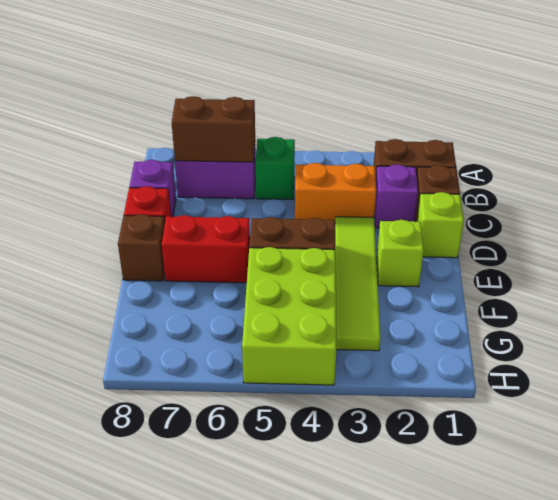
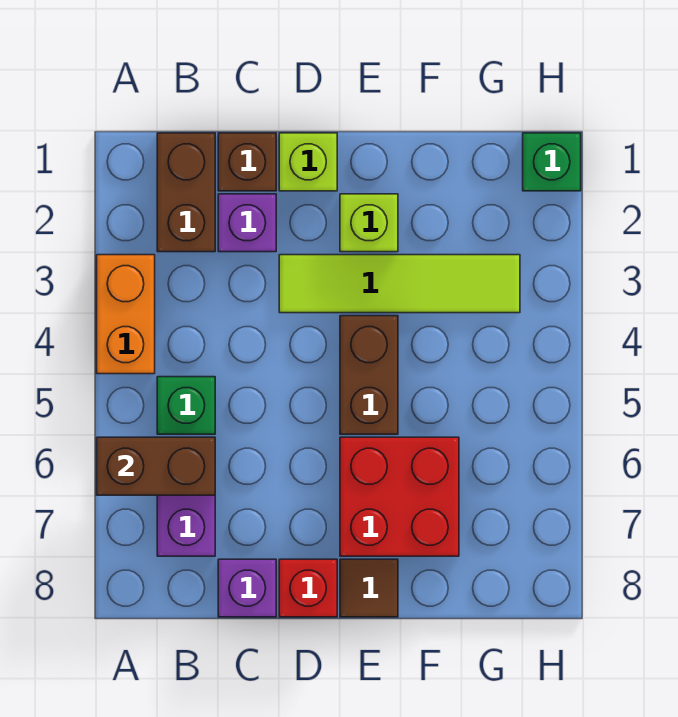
brown 1x2 brick [172,96,255,162] -> brown 1x2 brick turned to [97,437,215,495]
orange 1x2 brick [295,163,376,220] -> orange 1x2 brick moved to [97,255,155,374]
red 1x2 brick [162,215,250,283] -> red 2x2 brick [340,437,459,556]
brown 1x1 brick [118,214,165,281] -> brown 1x1 tile [340,559,398,617]
lime 2x3 brick [242,247,336,385] -> none
none -> green 1x1 brick [523,133,581,191]

